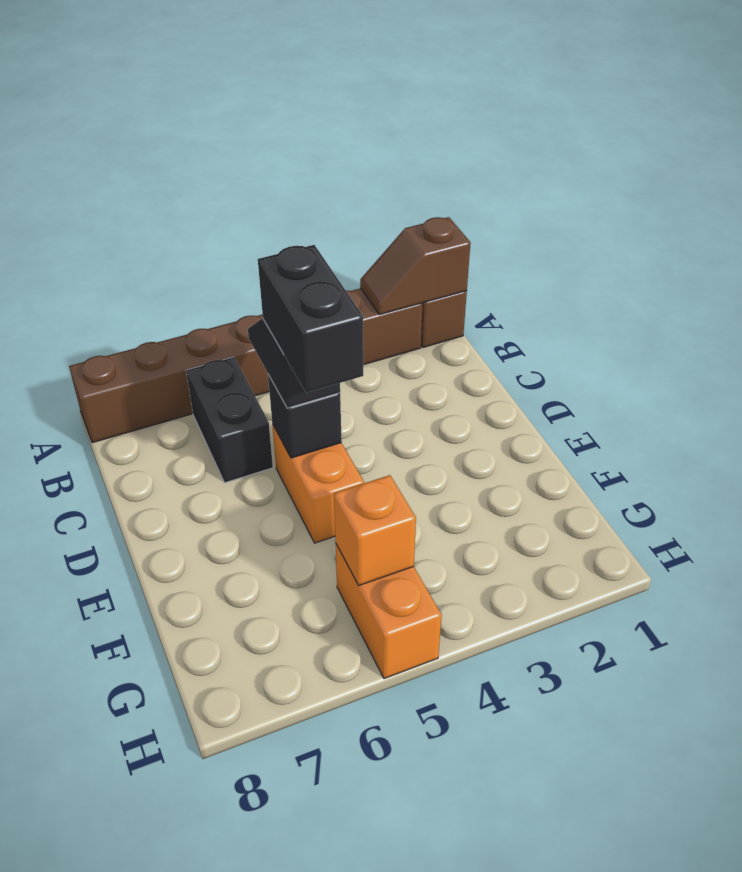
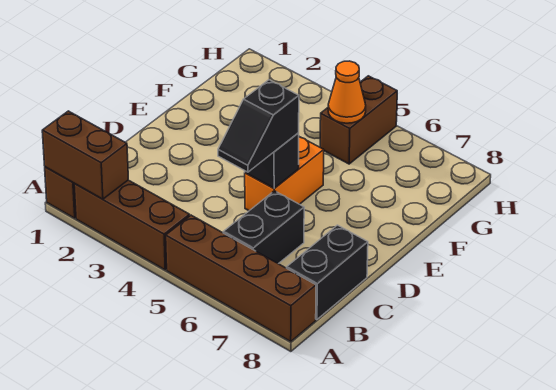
brown 1x2 slope [360,217,471,315] -> brown 1x2 brick [42,111,128,199]
black 1x2 brick [258,245,363,393] -> black 1x2 brick moved to [287,225,368,320]
orange 1x2 brick [336,544,442,679] -> brown 1x2 brick [320,76,397,164]
orange 1x1 brick [334,475,416,585] -> orange 1x1 cone [328,61,366,123]

